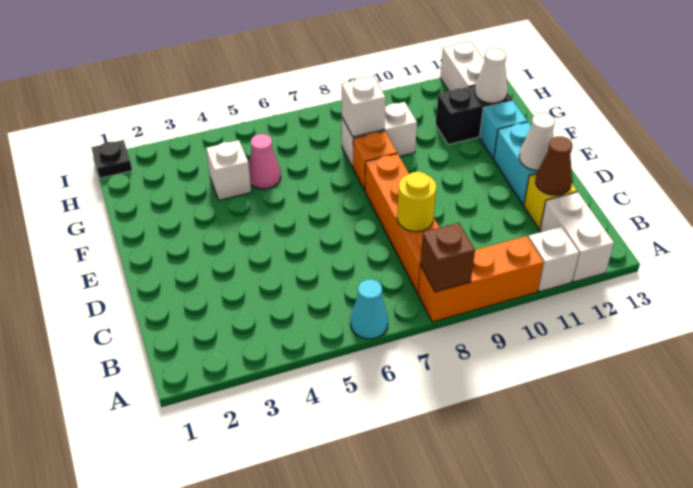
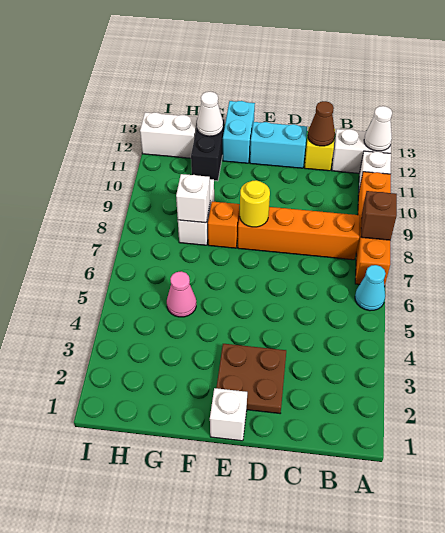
orange 1x3 brick [418,236,544,322] -> orange 1x4 brick [355,172,391,287]
yellow 1x1 round brick [397,172,436,232] -> yellow 1x1 round brick moved to [240,180,270,227]
none -> brown 2x2 plate [216,344,286,413]
white 1x1 cone [519,113,555,171] -> white 1x1 cone moved to [364,106,392,151]
cyan 1x1 brick [480,101,527,159] -> cyan 1x2 brick [223,101,255,163]
white 1x1 brick [206,140,251,200] -> white 1x1 brick moved to [210,388,247,441]
black 1x1 plate [91,140,132,178] -> none

